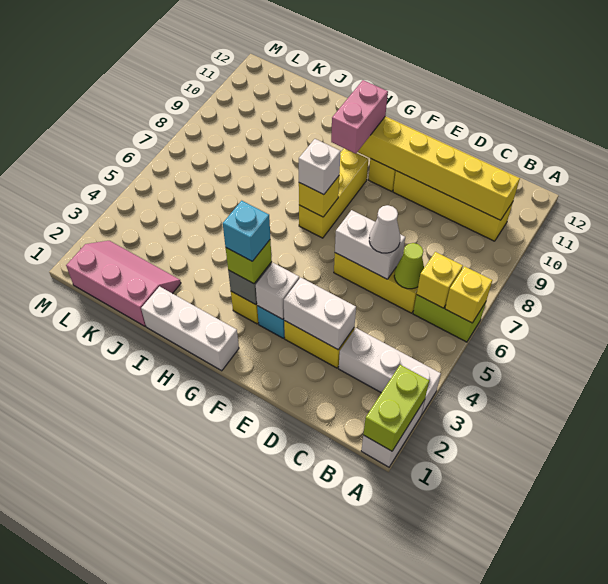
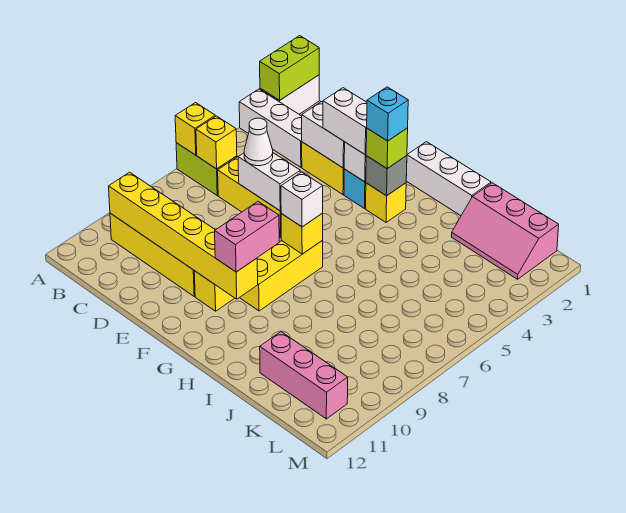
lime 1x1 cone [394,243,424,289] -> none
none -> white 1x2 brick [323,88,367,155]
none -> pink 1x3 brick [260,332,348,419]

